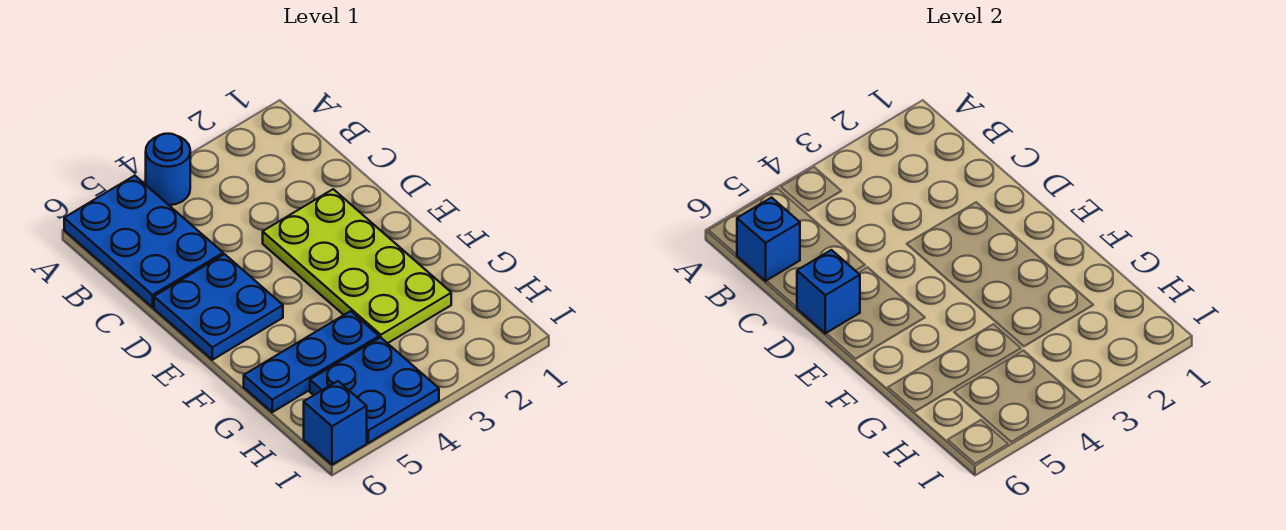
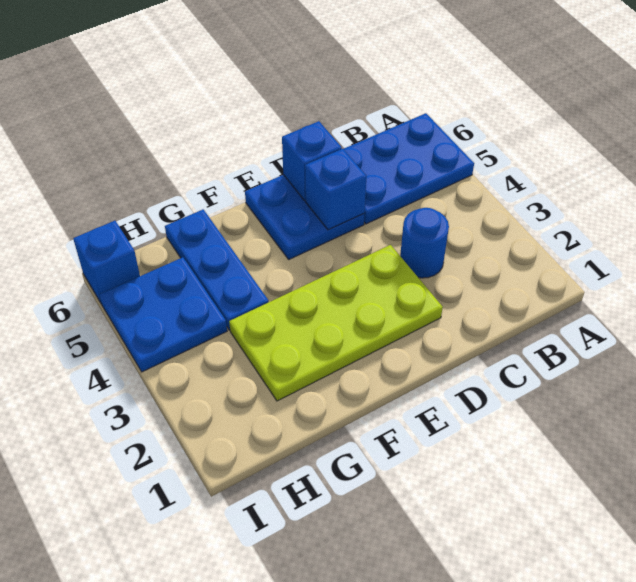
blue 1x1 round brick [146,134,190,205] -> blue 1x1 round brick moved to [400,208,449,278]
blue 1x1 brick [737,198,800,281] -> blue 1x1 brick moved to [305,149,366,230]

